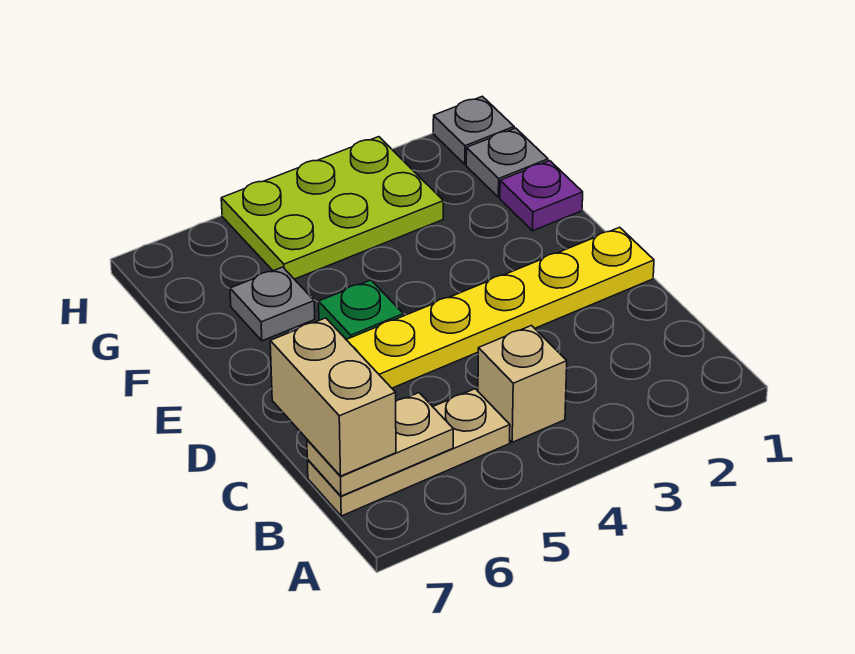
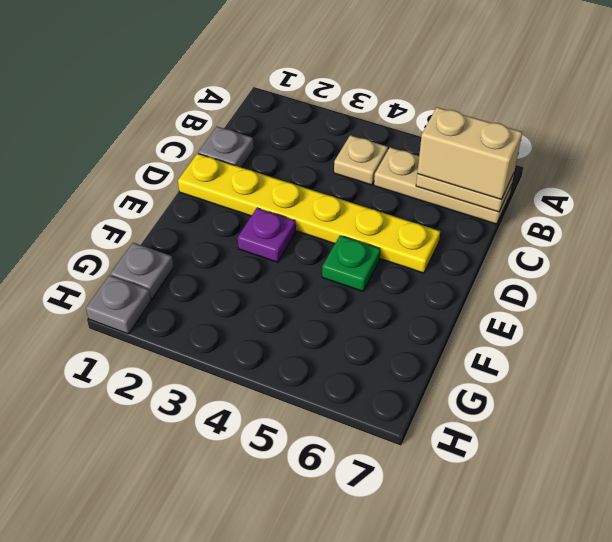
tan 1x1 brick [478,326,567,442] -> tan 1x1 plate [334,135,388,185]
tan 1x2 brick [270,318,396,476] -> tan 1x2 brick turned to [417,107,522,199]
purple 1x1 plate [500,161,583,231] -> purple 1x1 plate moved to [238,208,296,262]
grey 1x1 plate [230,267,315,341] -> grey 1x1 plate moved to [198,127,254,167]
lime 2x3 plate [221,137,443,279] -> none

